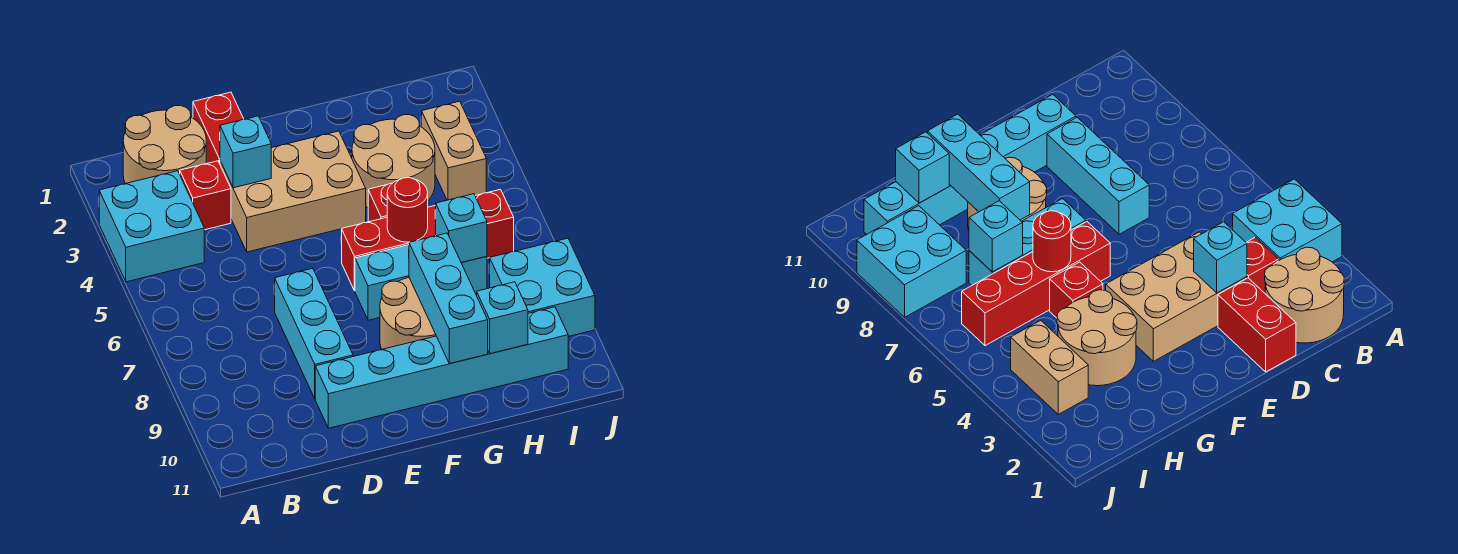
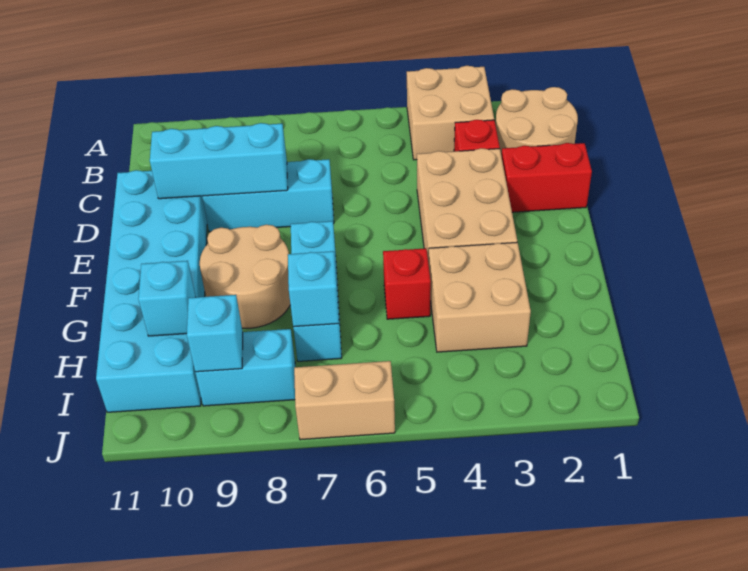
cyan 2x2 brick [99,171,204,282] -> tan 2x2 brick [407,66,494,160]
cyan 1x1 brick [220,116,271,188] -> cyan 1x1 brick moved to [187,295,243,372]
cyan 1x6 brick [315,307,568,428] -> cyan 2x6 brick [96,170,207,412]
red 1x4 brick [342,189,514,291] -> none
tan 2x2 round brick [352,115,435,208] -> tan 2x2 brick [429,242,531,352]
red 1x1 round brick [387,178,428,242] -> none
cyan 1x3 brick [409,233,488,364] -> cyan 1x3 brick moved to [150,123,288,199]
tan 1x2 brick [422,101,486,200] -> tan 1x2 brick moved to [294,361,395,440]
cyan 2x2 brick [490,238,595,337] -> cyan 1x2 brick [195,329,295,406]

